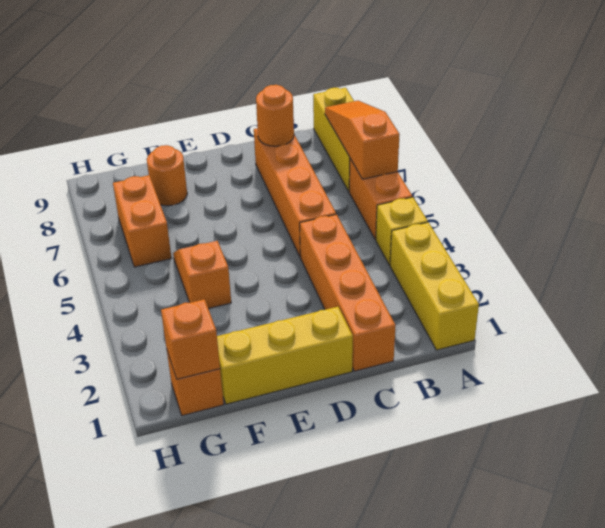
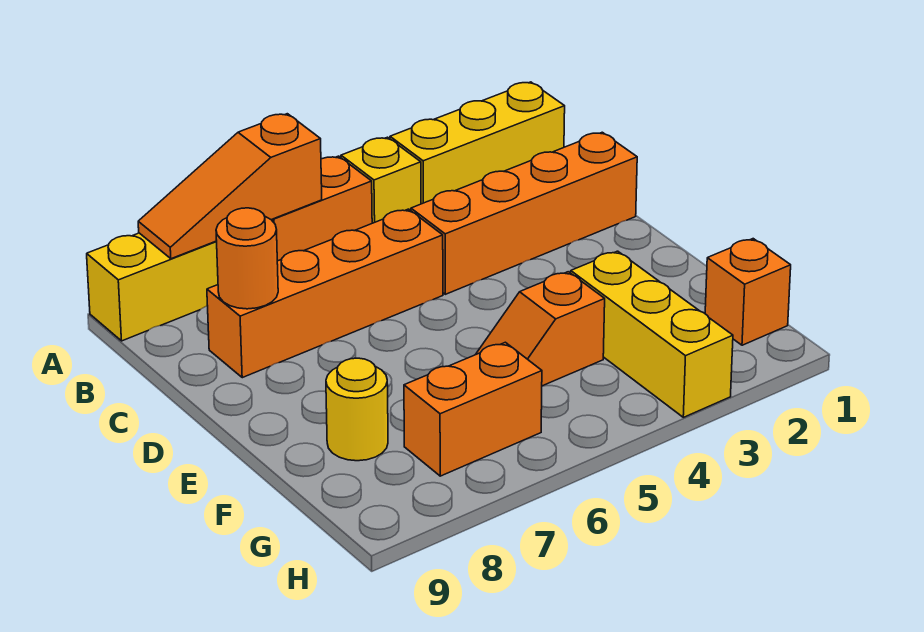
yellow 1x3 brick [217,307,353,404] -> yellow 1x3 brick moved to [571,251,733,417]
orange 1x1 round brick [147,145,187,206] -> yellow 1x1 round brick [326,358,388,461]
orange 1x1 brick [161,299,220,379] -> none

